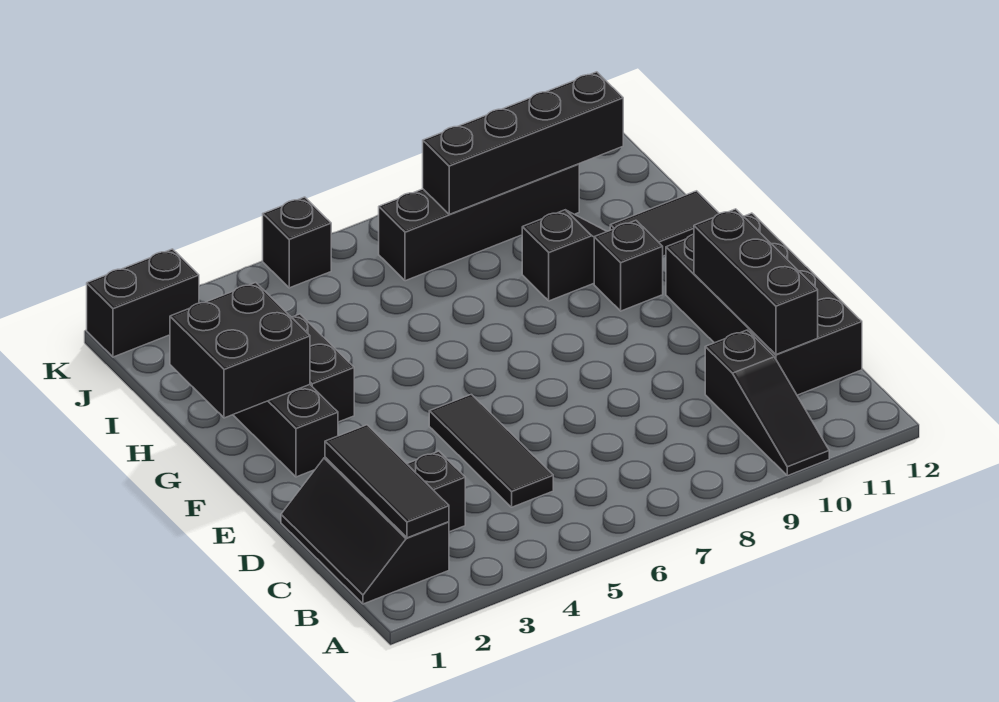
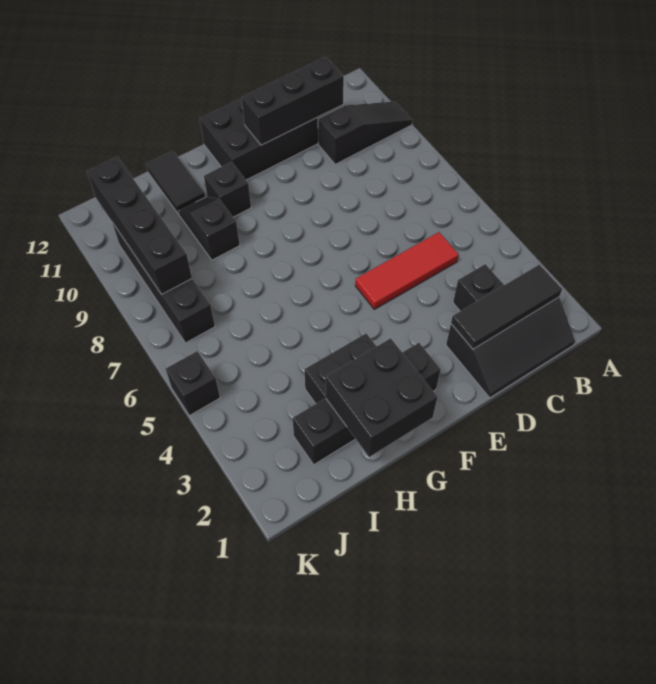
black 1x3 tile [429,394,553,507] -> red 1x3 tile [355,232,459,309]
black 1x2 brick [87,249,199,357] -> none

